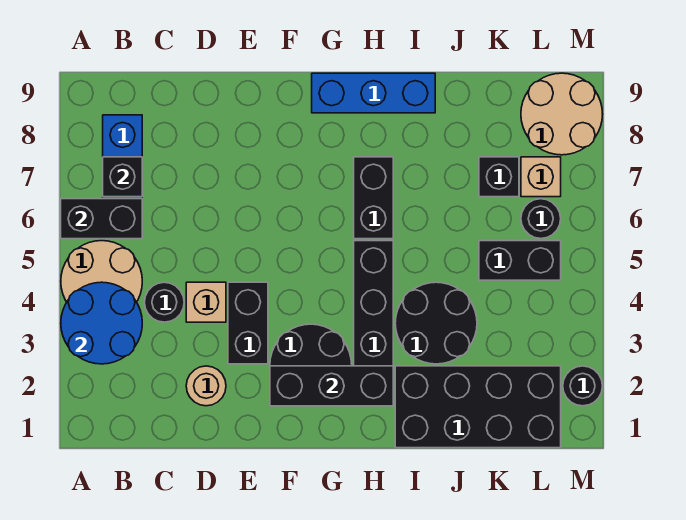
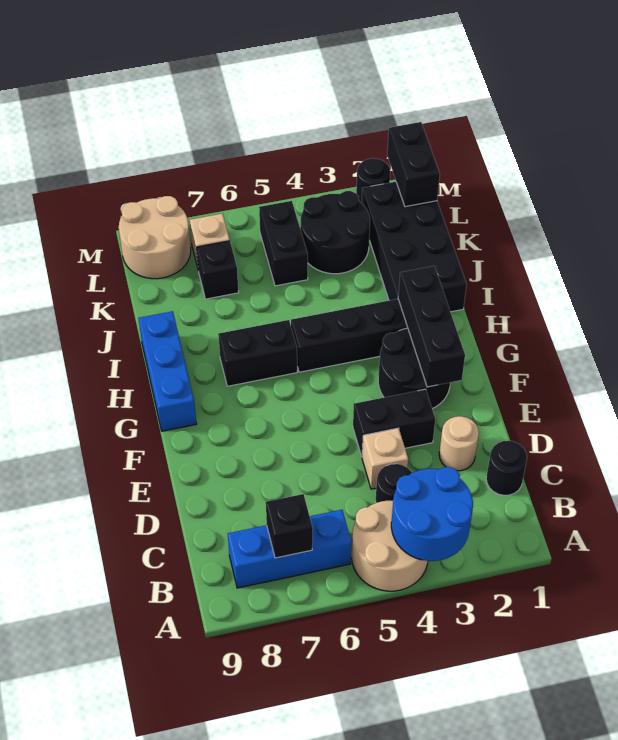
black 1x2 brick [61,199,142,239] -> black 1x2 brick moved to [387,122,440,207]
black 2x2 round brick [395,282,477,364] -> black 2x2 round brick moved to [301,191,370,274]
black 1x1 round brick [521,199,561,239] -> black 1x1 round brick moved to [486,441,527,495]

